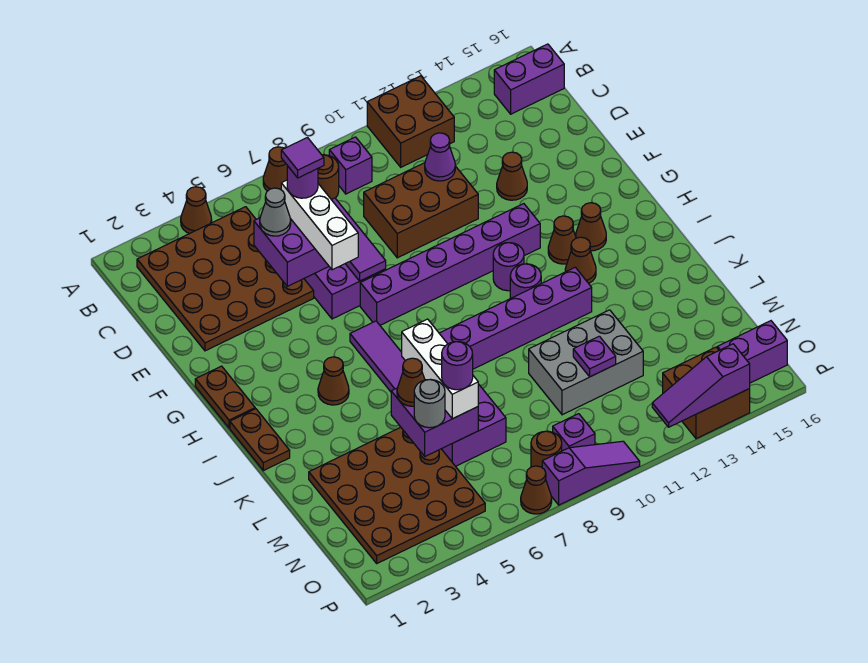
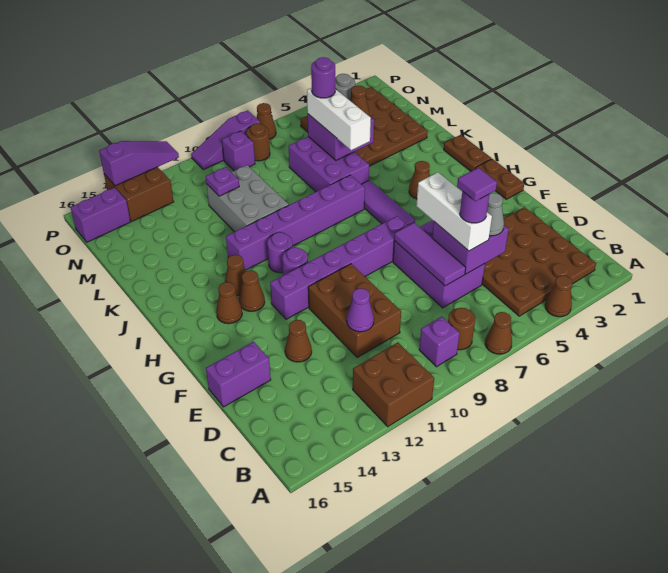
purple 1x2 brick [494,44,564,114] -> purple 1x2 brick moved to [206,342,271,407]
brown 2x3 brick [364,163,478,258] -> brown 2x3 brick turned to [308,264,401,357]
grey 2x3 brick [529,310,643,415] -> grey 2x3 brick turned to [207,165,289,232]

